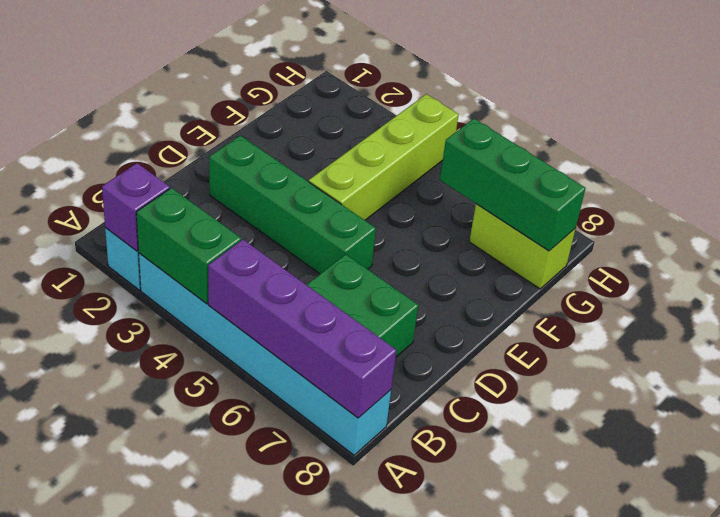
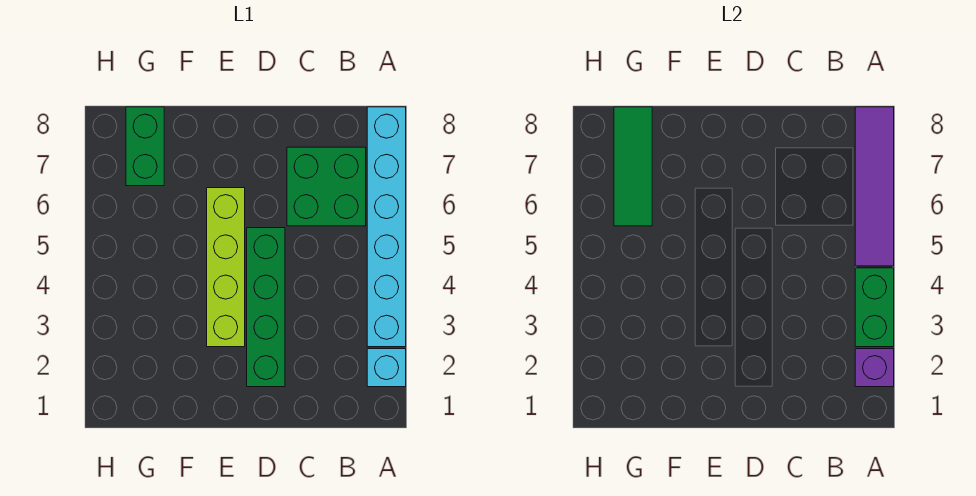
purple 1x4 brick [208,240,397,418] -> purple 1x4 tile [855,107,894,266]
lime 1x4 brick [309,94,459,220] -> lime 1x4 brick turned to [207,188,245,347]
green 1x3 brick [440,119,586,251] -> green 1x3 tile [614,107,652,226]
lime 1x2 brick [469,204,576,289] -> green 1x2 brick [126,107,164,186]

